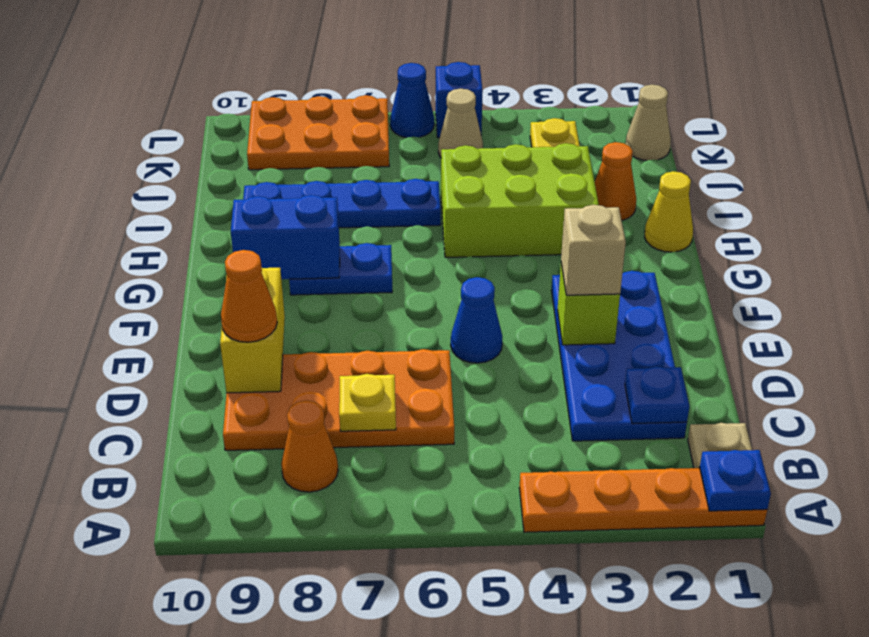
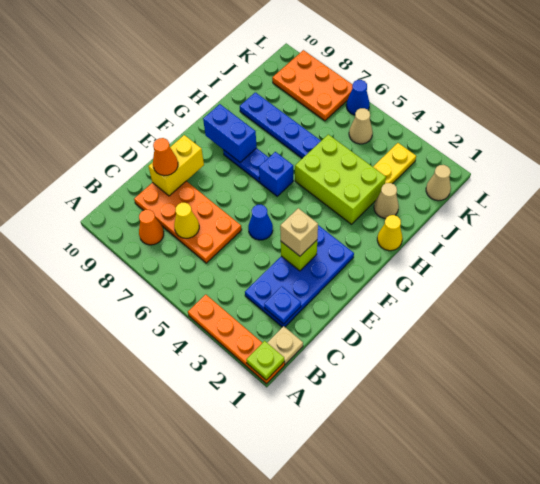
blue 1x1 plate [700,450,771,511] -> lime 1x1 plate [246,341,284,380]
yellow 1x1 plate [339,374,396,431] -> yellow 1x1 cone [174,203,199,238]
orange 1x1 cone [595,142,636,220] -> tan 1x1 cone [374,183,399,219]
blue 1x1 brick [436,62,483,138] -> blue 1x1 brick moved to [259,152,293,196]

